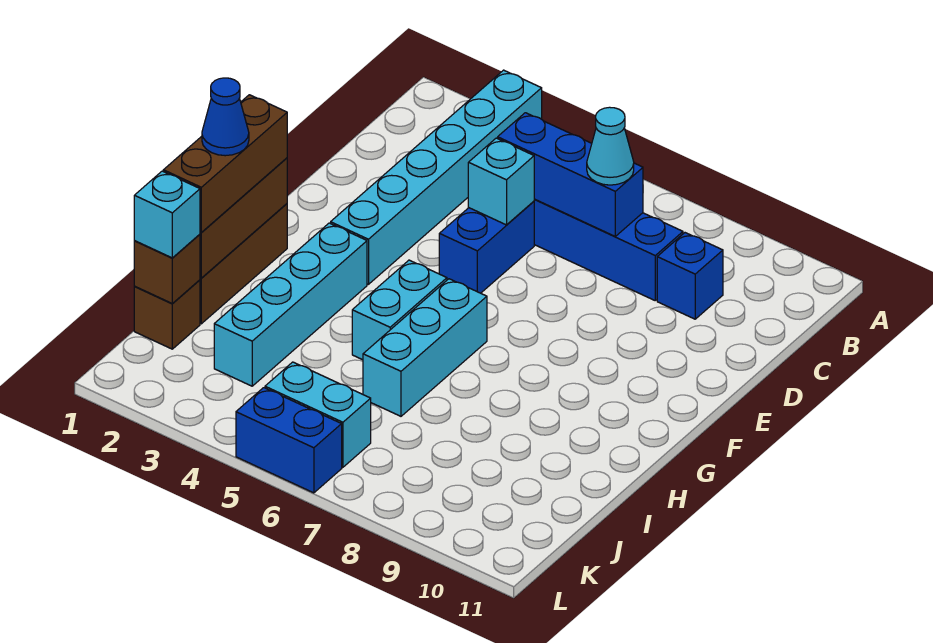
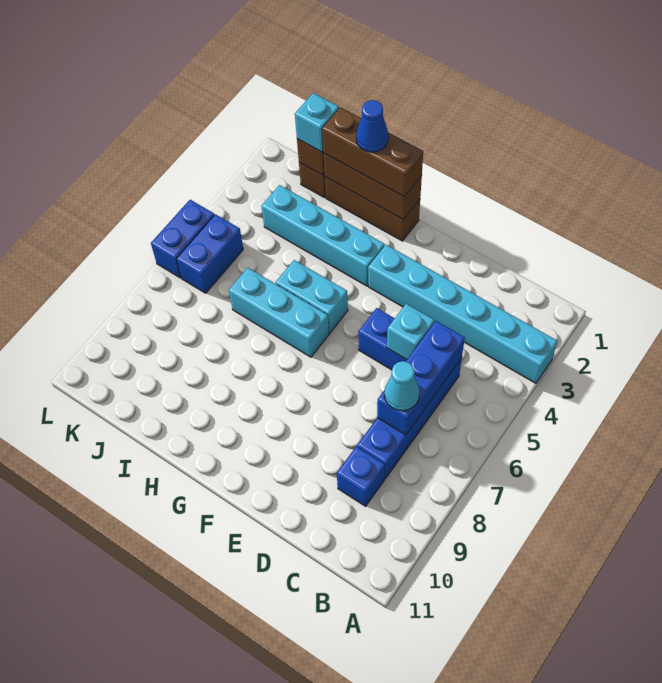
cyan 1x2 brick [265,362,371,467] -> blue 1x2 brick [177,214,243,293]

